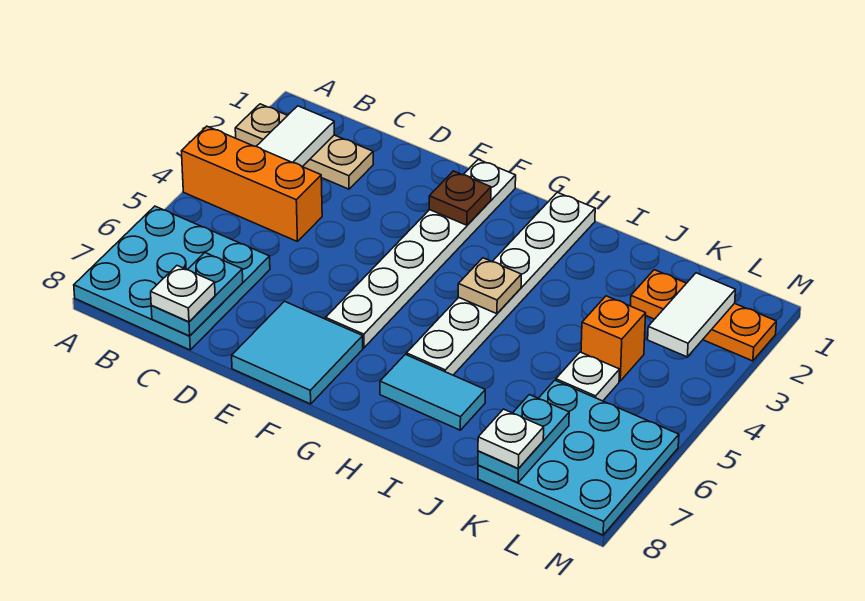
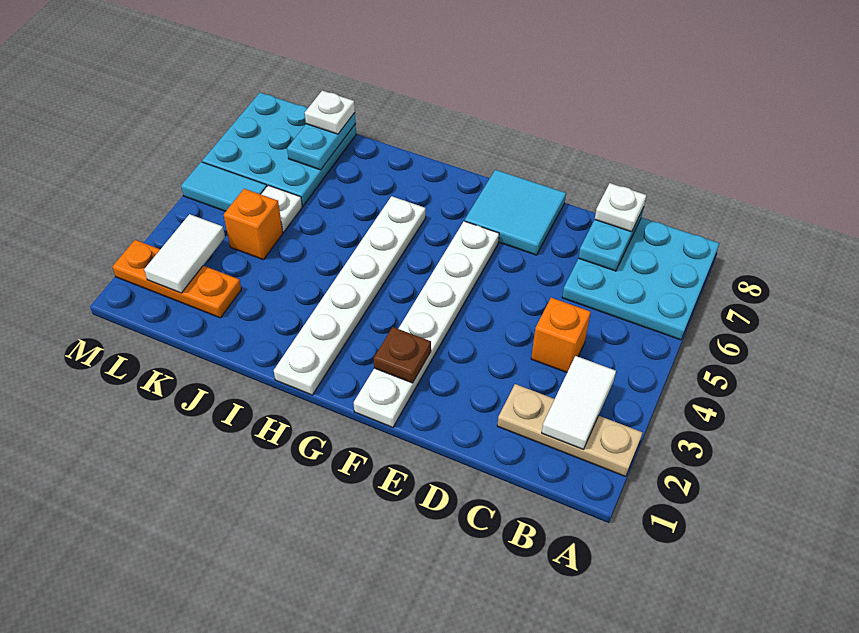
orange 1x3 brick [182,126,322,242] -> orange 1x1 brick [531,298,591,372]
tan 1x1 plate [458,258,521,314] -> none
cyan 1x2 tile [380,354,485,430] -> cyan 1x2 tile moved to [181,162,267,211]

